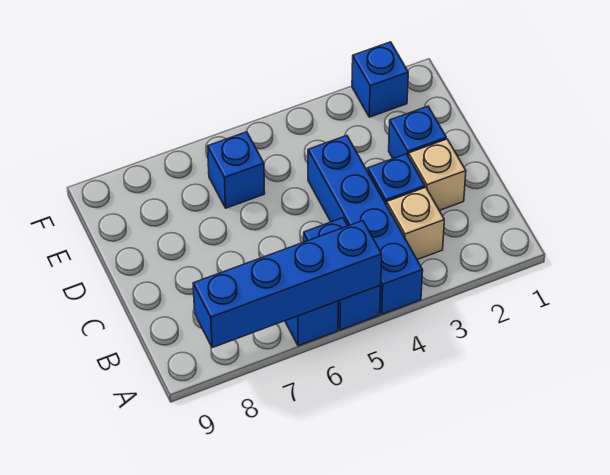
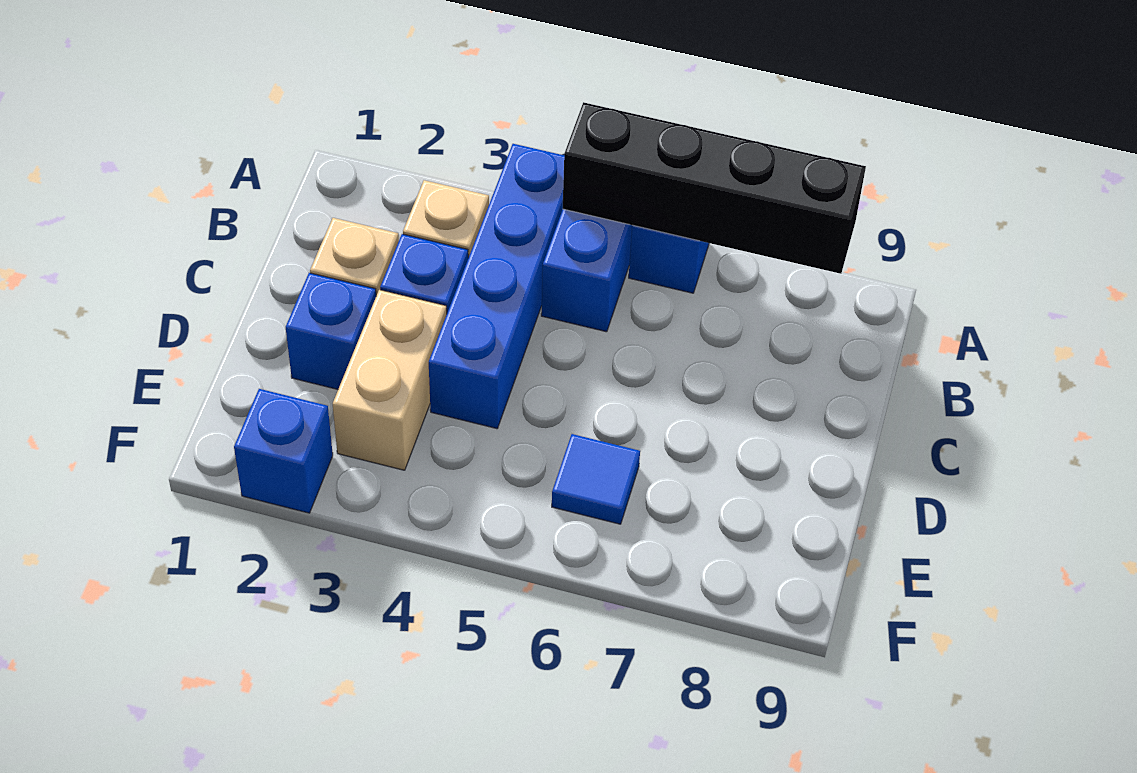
blue 1x4 brick [193,221,382,348] -> black 1x4 brick [563,102,866,274]
none -> tan 1x2 brick [333,290,447,470]
blue 1x1 brick [208,132,265,208] -> blue 1x1 tile [552,434,640,524]

